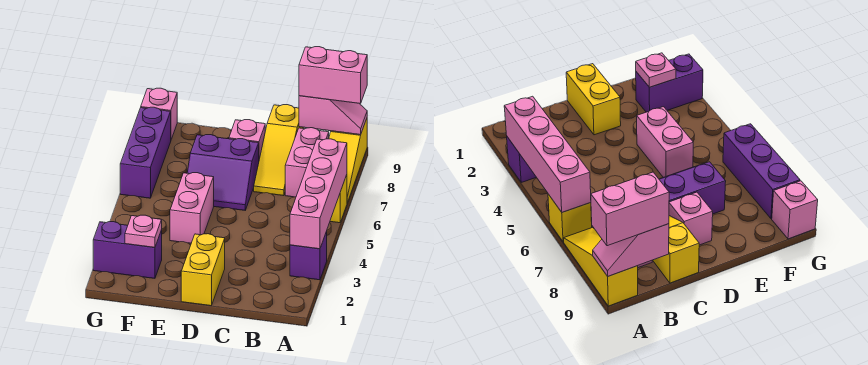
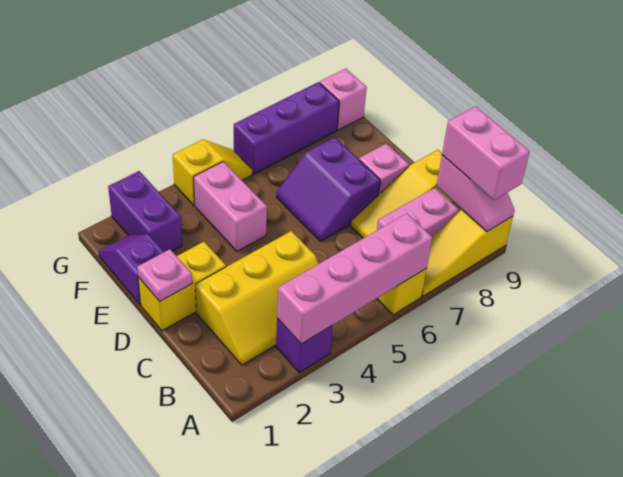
none -> yellow 2x3 slope [195,231,319,365]
none -> purple 1x2 slope [99,234,164,305]
pink 1x2 brick [170,173,214,243] -> pink 1x2 brick turned to [194,162,267,251]
pink 1x1 plate [125,215,162,247] -> pink 1x1 plate moved to [137,249,192,301]
none -> yellow 1x2 slope [173,139,252,205]

